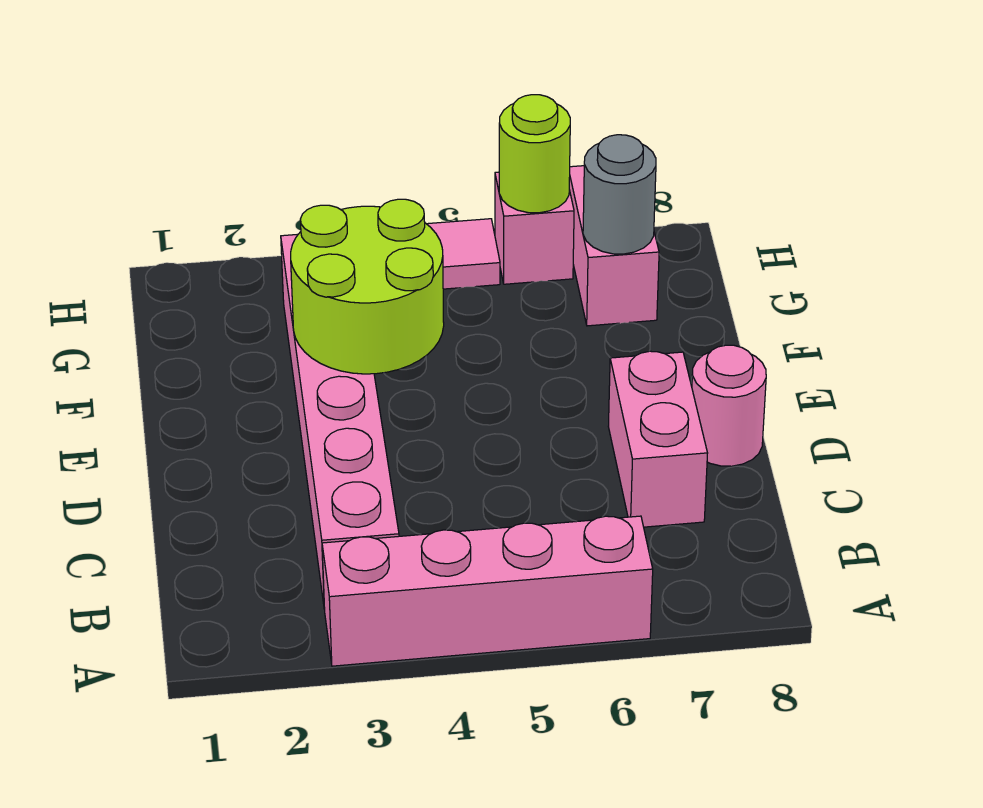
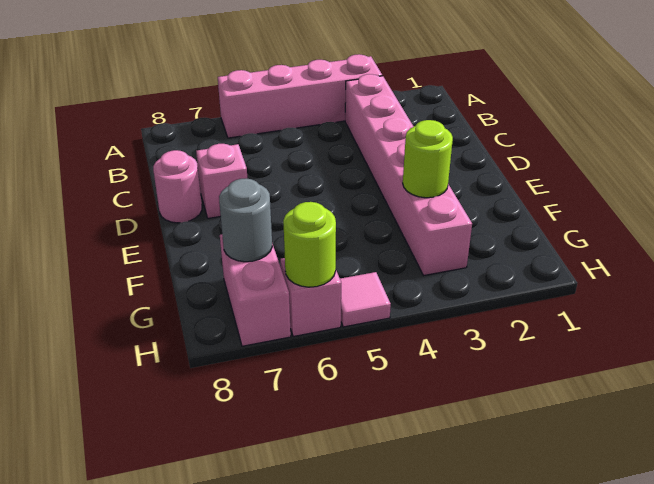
pink 1x2 brick [608,351,708,527] -> pink 1x1 brick [196,144,247,218]
lime 2x2 round brick [291,199,444,374] -> lime 1x1 round brick [403,120,453,198]

